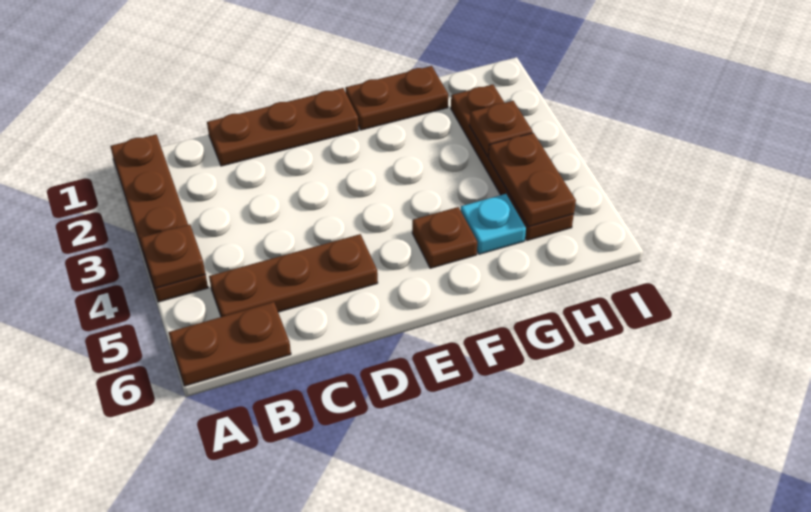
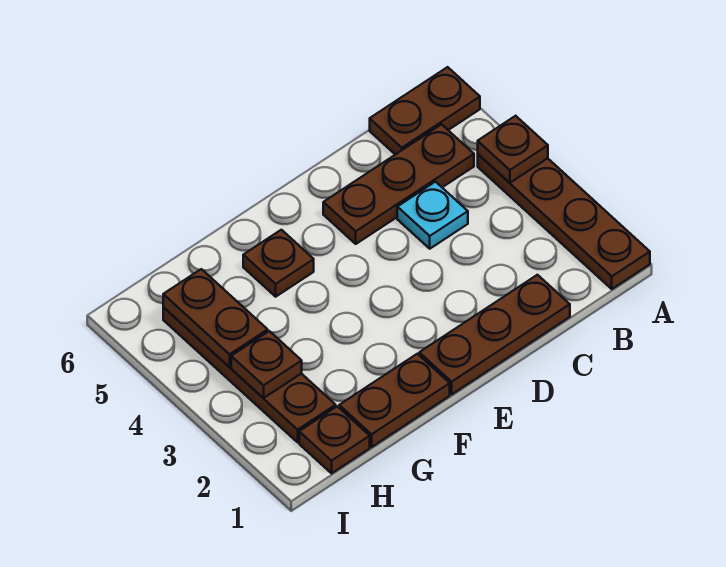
cyan 1x1 plate [461,194,526,254] -> cyan 1x1 plate moved to [397,182,468,249]
none -> brown 1x1 plate [299,406,370,473]

